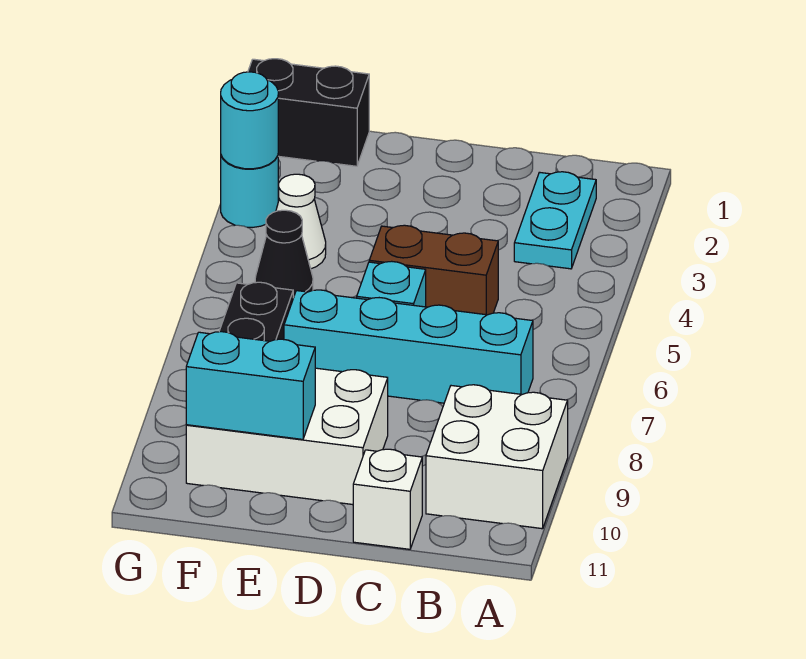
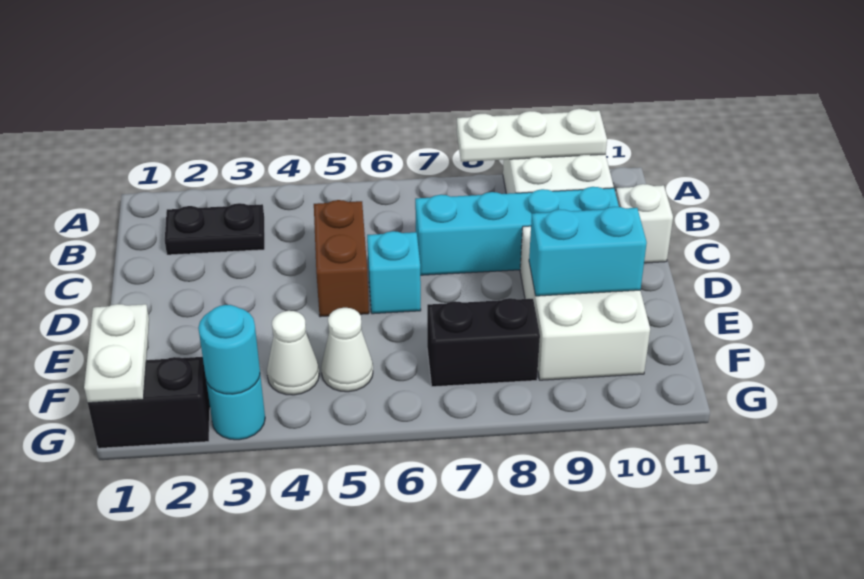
none -> white 1x3 plate [457,109,607,162]
cyan 1x2 plate [514,172,596,269] -> black 1x2 plate [165,203,265,255]
cyan 1x4 brick [284,290,533,403] -> cyan 1x4 brick turned to [415,187,619,275]
cyan 1x2 brick [186,332,315,439] -> cyan 1x2 brick turned to [529,207,647,296]
black 1x2 brick [248,59,369,166] -> black 1x2 brick turned to [88,357,210,448]
none -> white 1x2 plate [84,304,149,403]
black 1x1 cone [255,210,313,298] -> white 1x1 cone [321,308,373,392]

